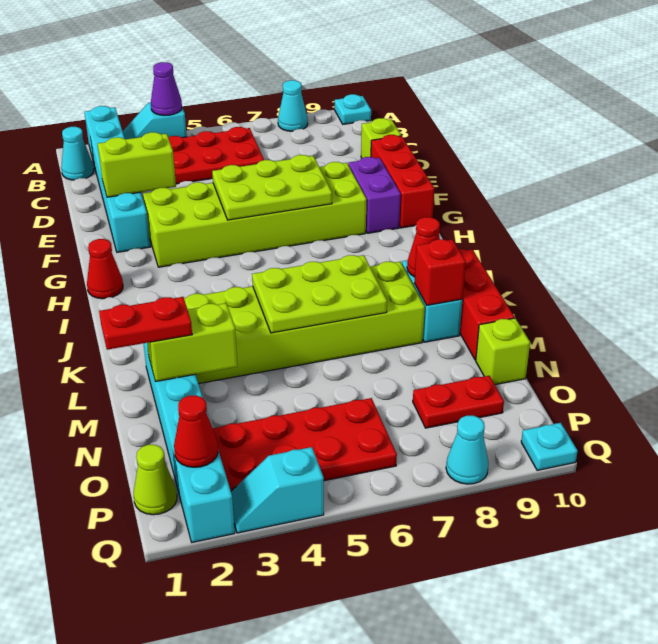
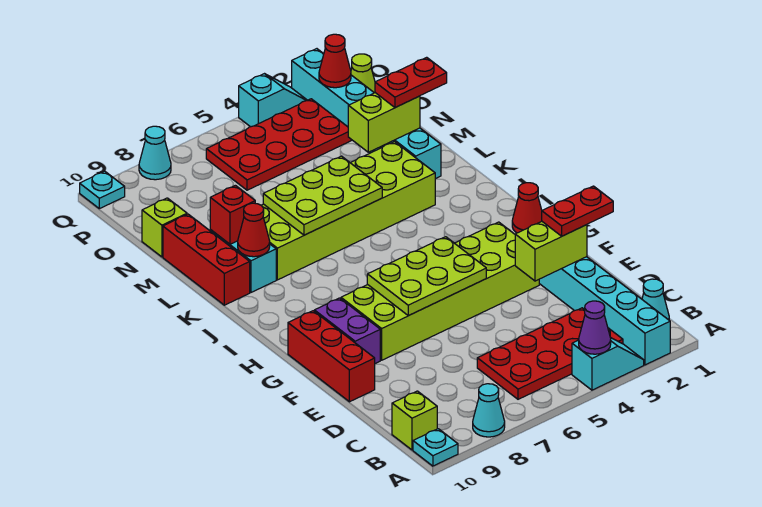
lime 1x1 brick [361,118,401,158] -> lime 1x1 brick moved to [392,391,437,450]
red 1x2 plate [413,376,504,428] -> red 1x2 plate moved to [542,186,613,236]

